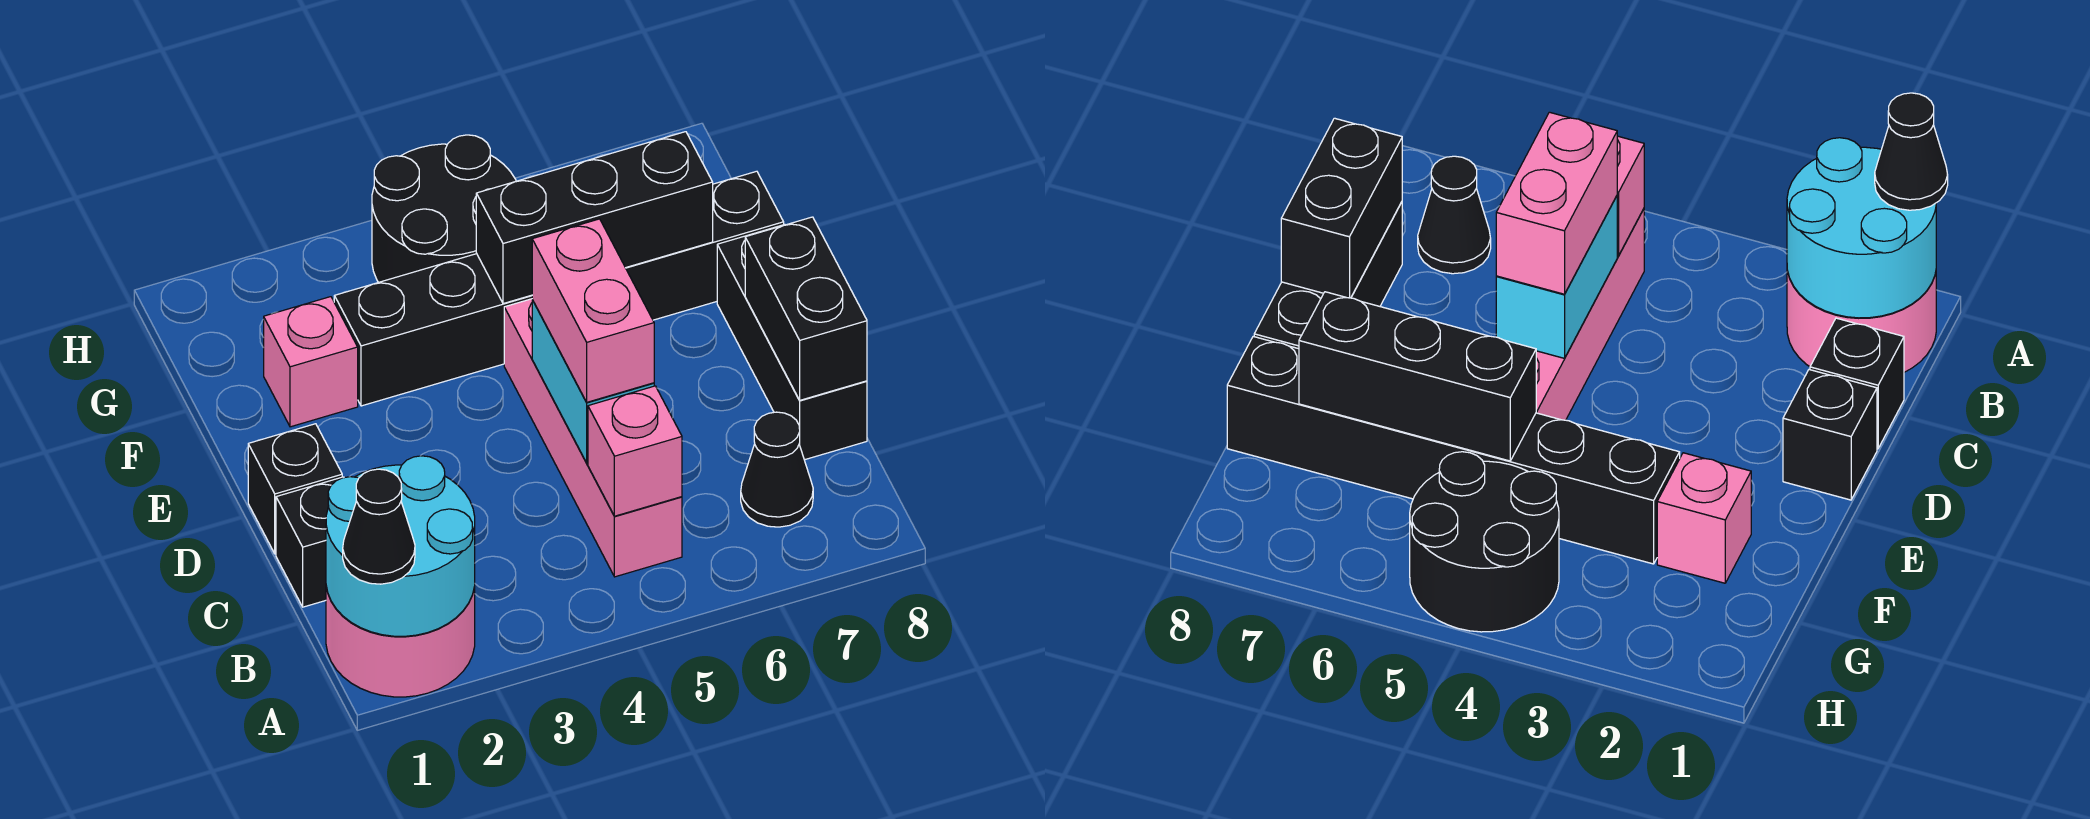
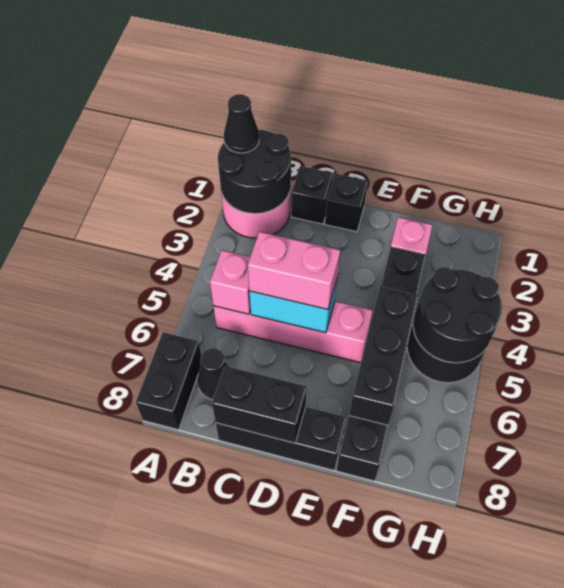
cyan 2x2 round brick [326,456,475,636] -> black 2x2 round brick [218,129,291,214]
none -> black 1x2 brick [136,332,201,430]
none -> black 2x2 round brick [413,267,502,363]

